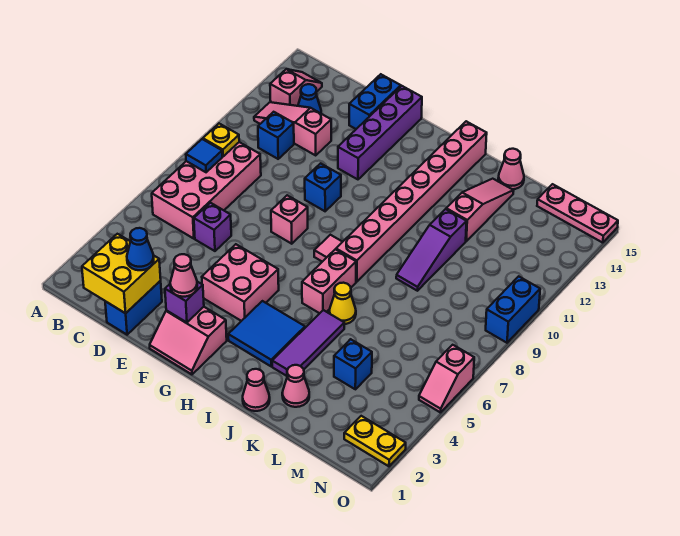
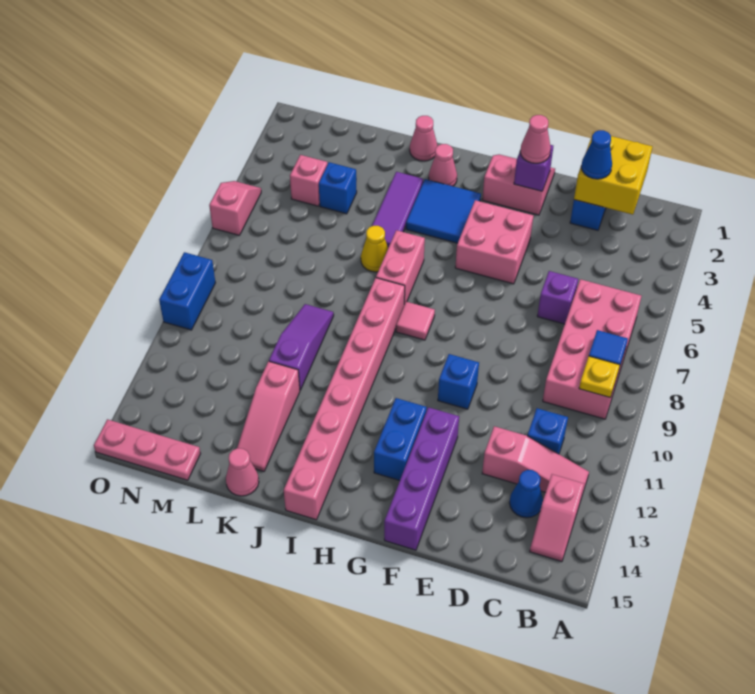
blue 1x2 brick [349,74,401,129] -> blue 1x2 brick moved to [374,398,427,481]
pink 1x1 brick [271,195,308,244] -> pink 1x1 brick moved to [290,155,327,206]
pink 1x1 cone [282,365,309,407] -> pink 1x1 cone moved to [429,144,457,186]
yellow 1x2 plate [344,416,406,466] -> none

